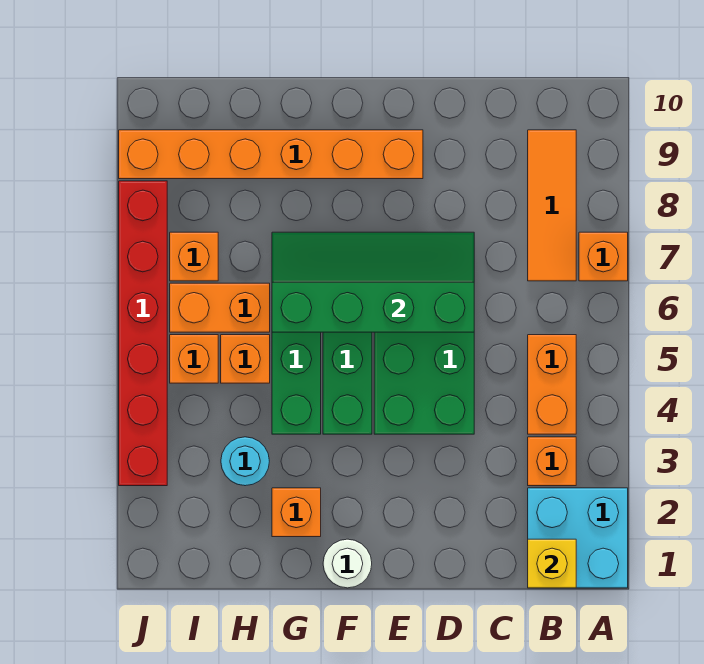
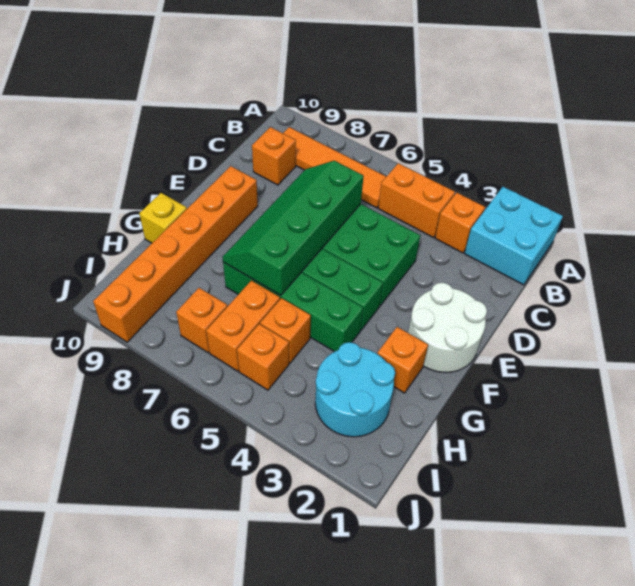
orange 1x1 brick [579,232,628,281] -> orange 1x1 brick moved to [252,127,296,185]
yellow 1x1 brick [528,539,576,588] -> yellow 1x1 brick moved to [139,193,187,243]
orange 1x3 tile [528,130,576,281] -> orange 1x4 tile [283,127,386,208]
white 1x1 round brick [323,539,372,588] -> white 2x2 round brick [408,283,487,373]
cyan 1x1 round brick [221,437,269,486] -> cyan 2x2 round brick [315,342,395,437]
red 1x6 brick [119,181,167,486] -> none

